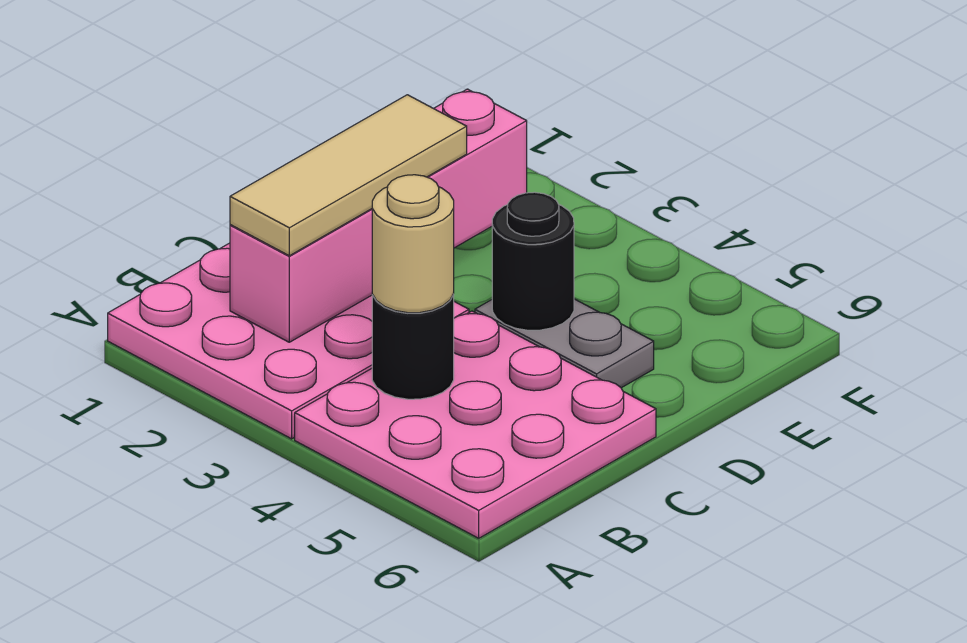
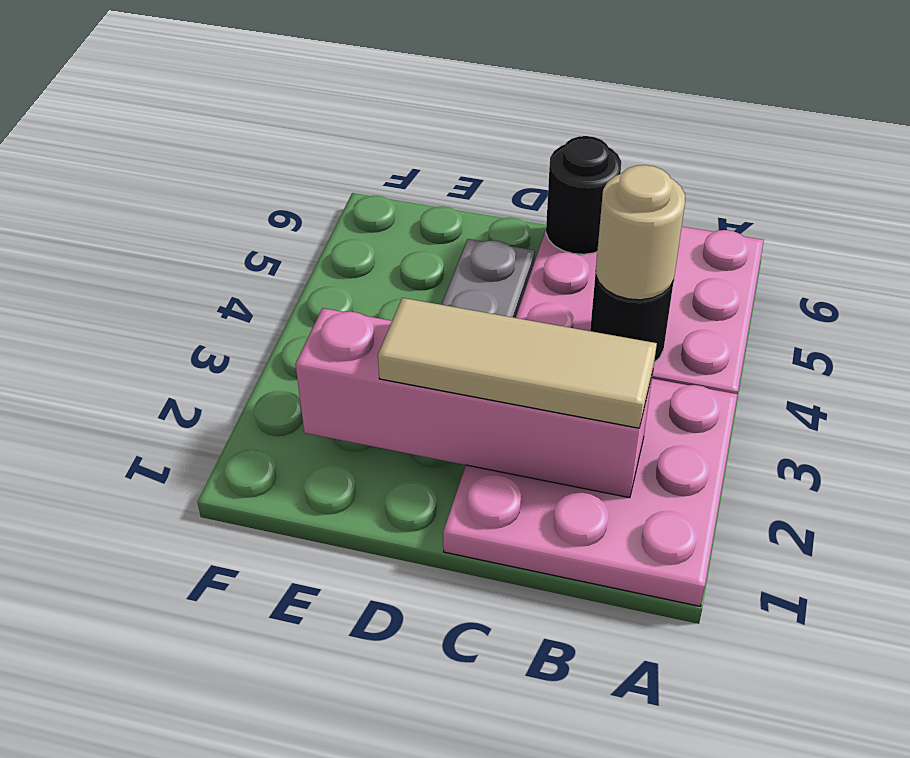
black 1x1 round brick [492,192,574,330] -> black 1x1 round brick moved to [546,136,621,254]

